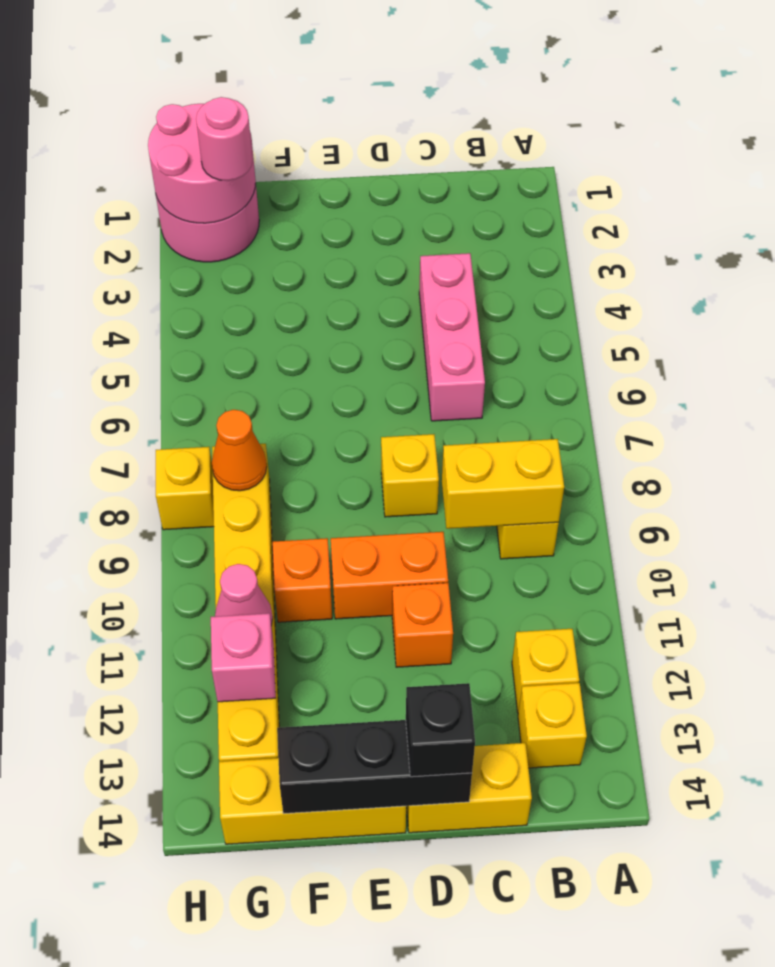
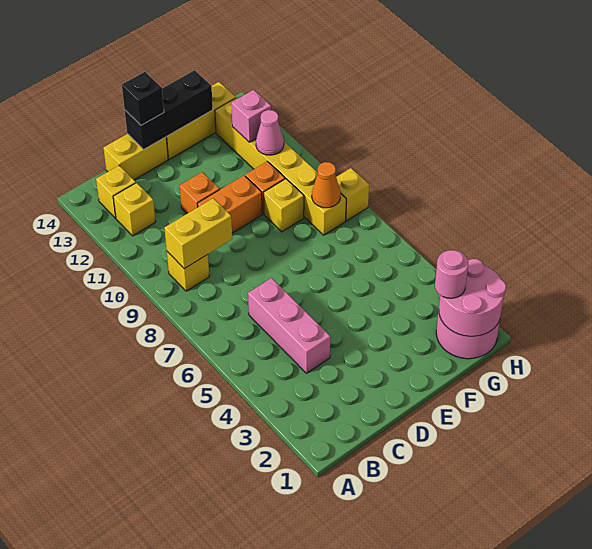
yellow 1x1 brick [381,434,439,517] -> yellow 1x1 brick moved to [264,179,304,232]

